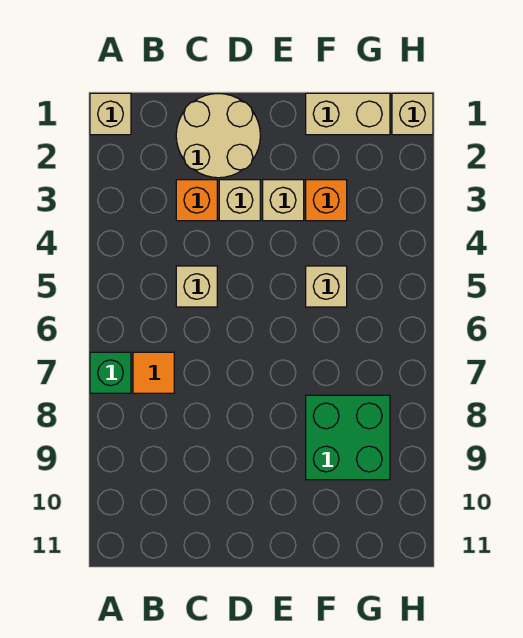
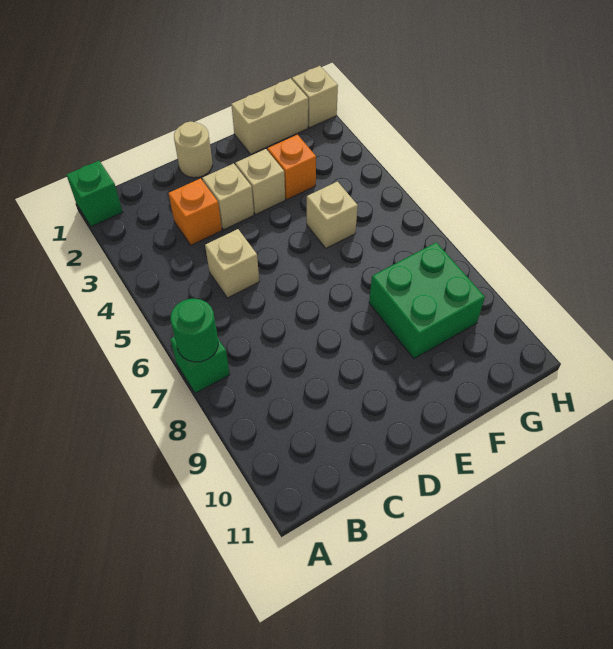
tan 1x1 brick [90,93,131,135] -> green 1x1 brick [67,161,122,227]
none -> green 1x1 round brick [171,299,218,362]
orange 1x1 tile [133,352,174,393] -> none
tan 2x2 round brick [176,93,260,178] -> tan 1x1 round brick [174,121,213,178]

